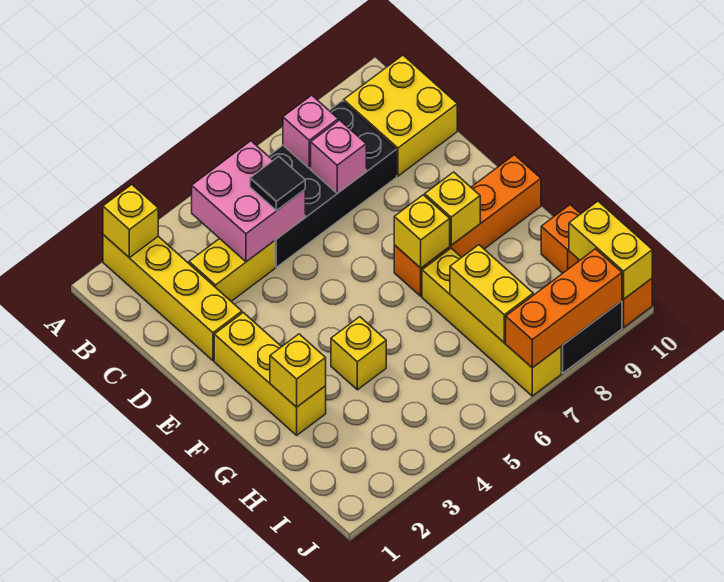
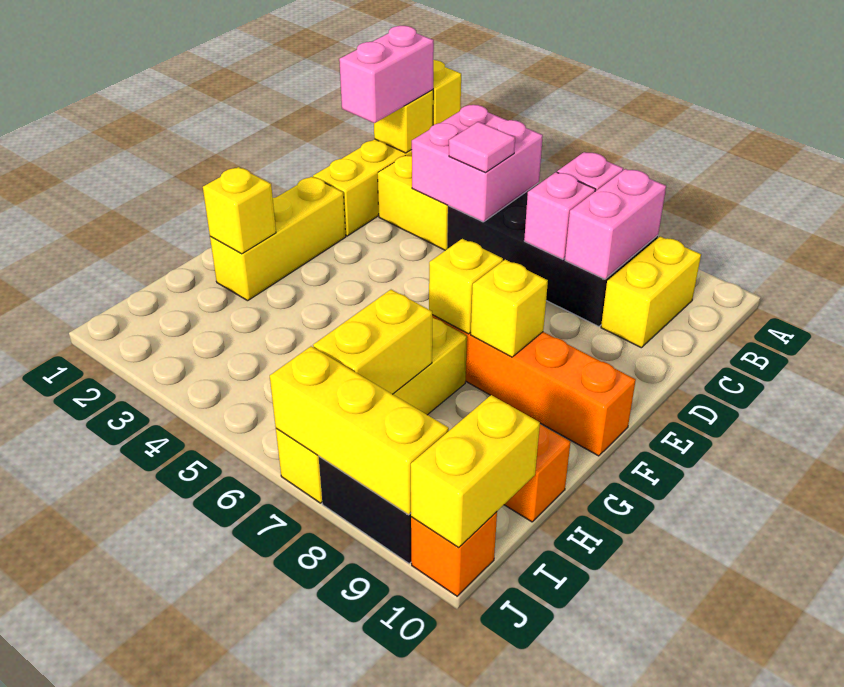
none -> pink 1x2 brick [339,26,434,123]
none -> pink 1x2 brick [565,169,666,279]
yellow 2x2 brick [344,55,457,176] -> yellow 1x2 brick [601,236,701,348]
black 1x1 tile [250,156,305,211] -> pink 1x1 tile [449,122,515,173]
yellow 1x1 brick [331,317,386,390] -> yellow 1x1 brick moved to [374,90,433,153]
orange 1x3 brick [506,249,622,368] -> yellow 1x3 brick [270,346,449,515]

